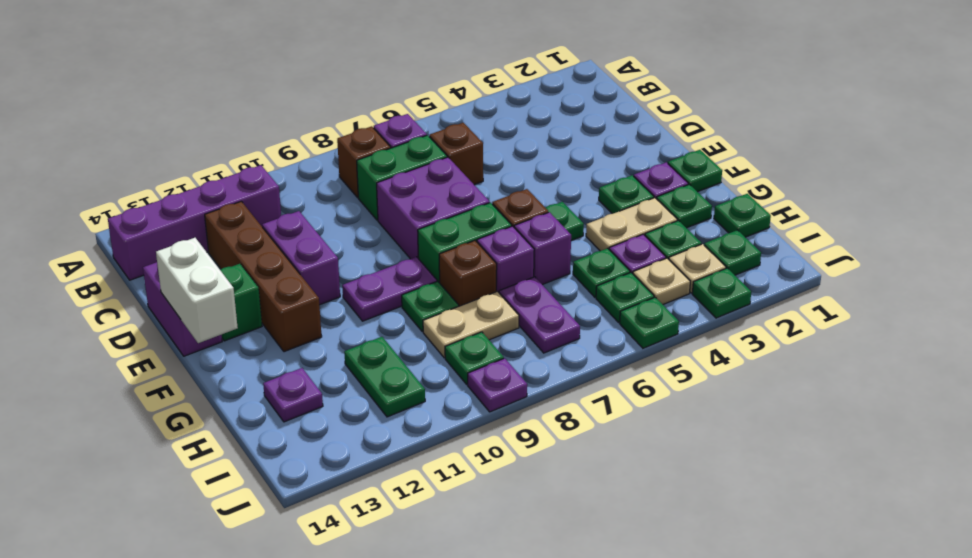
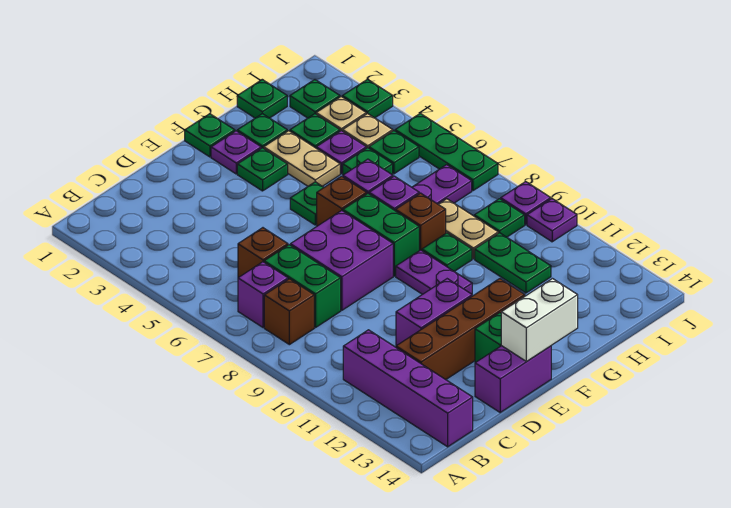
green 1x2 plate [344,337,425,417] -> green 1x2 plate turned to [475,233,551,293]
purple 1x1 plate [263,368,323,422] -> purple 1x1 plate moved to [527,199,577,242]
green 1x1 plate [620,297,679,348] -> green 1x3 plate [395,113,498,191]

